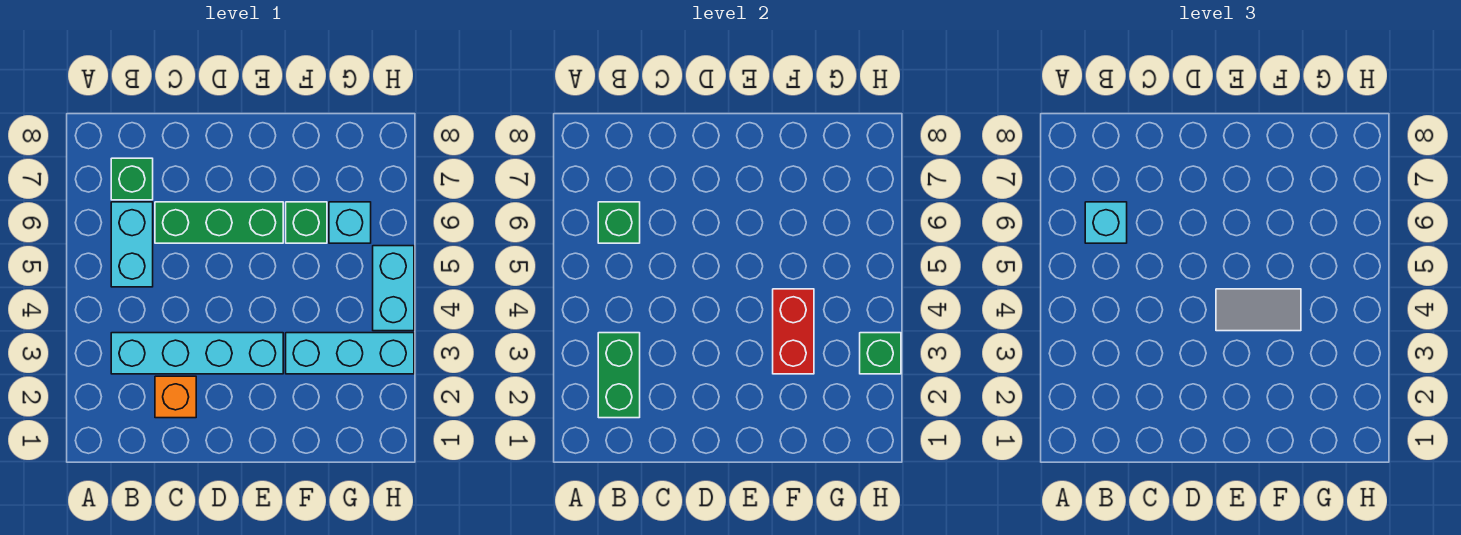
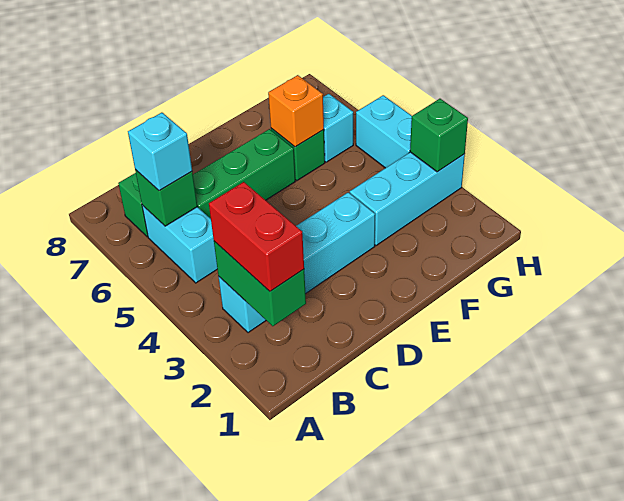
orange 1x1 brick [155,376,196,418] -> orange 1x1 brick moved to [268,75,324,147]
grey 1x2 tile [1216,289,1301,331] -> none
red 1x2 brick [773,289,814,374] -> red 1x2 brick moved to [209,182,304,291]

